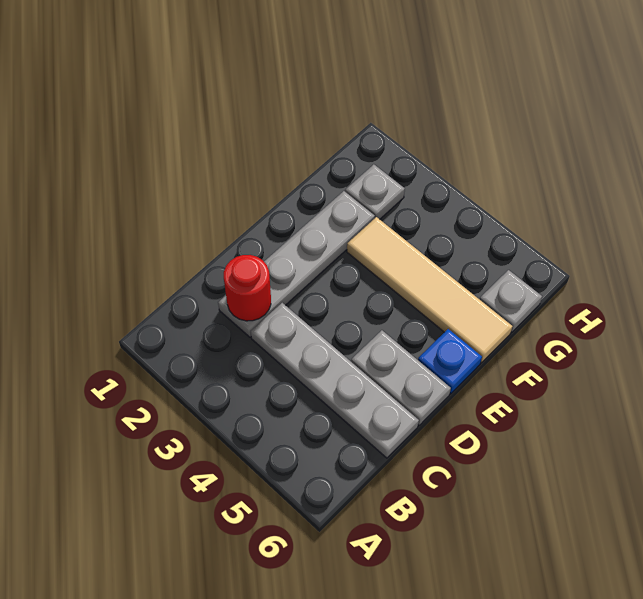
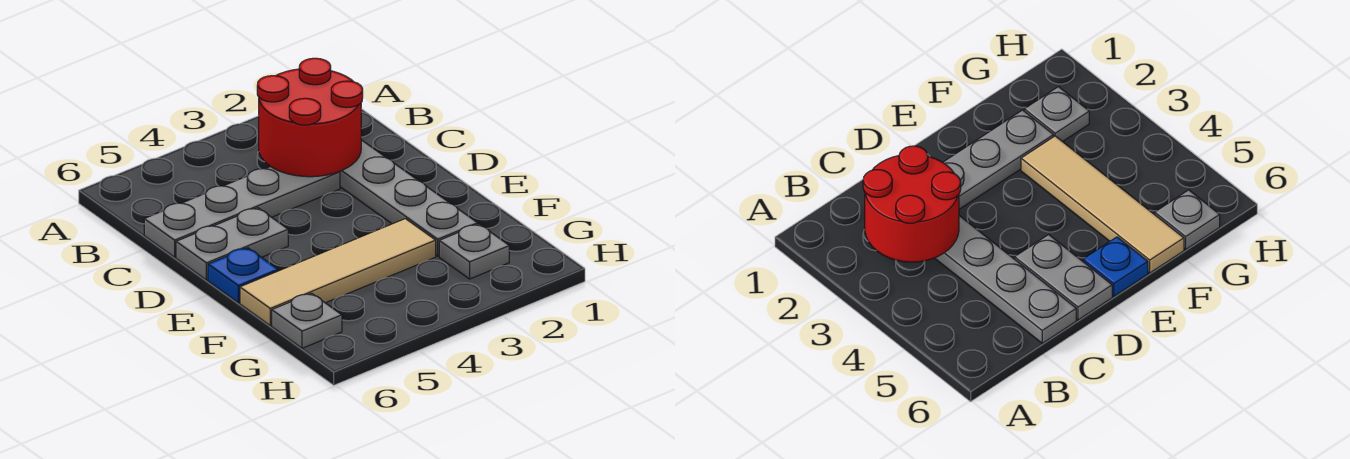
red 1x1 round brick [224,255,271,321] -> red 2x2 round brick [257,58,363,177]

